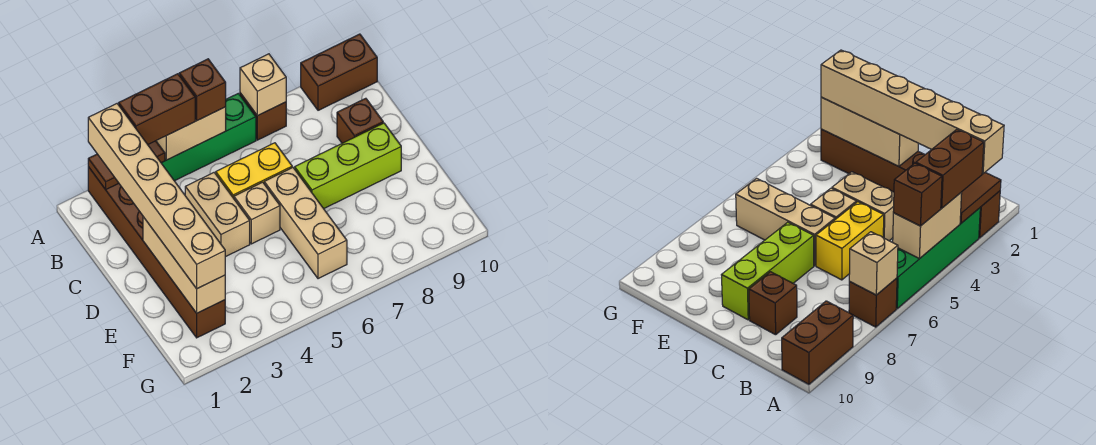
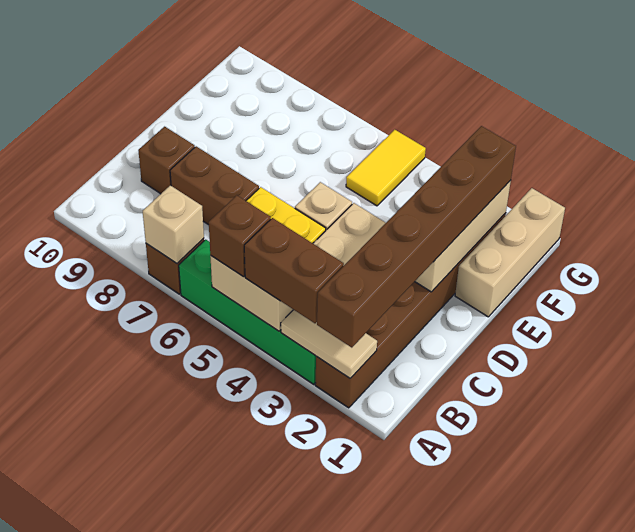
brown 1x2 tile [88,141,165,190] -> tan 1x2 tile [281,310,377,378]
tan 1x6 brick [88,104,225,289] -> brown 1x6 brick [317,126,516,348]
brown 1x2 brick [301,34,377,110] -> brown 1x2 brick moved to [170,146,259,225]
tan 1x3 brick [264,167,347,279] -> tan 1x3 brick moved to [455,188,565,317]
lime 1x3 brick [295,123,401,209] -> none
none -> yellow 1x2 tile [346,130,426,206]

